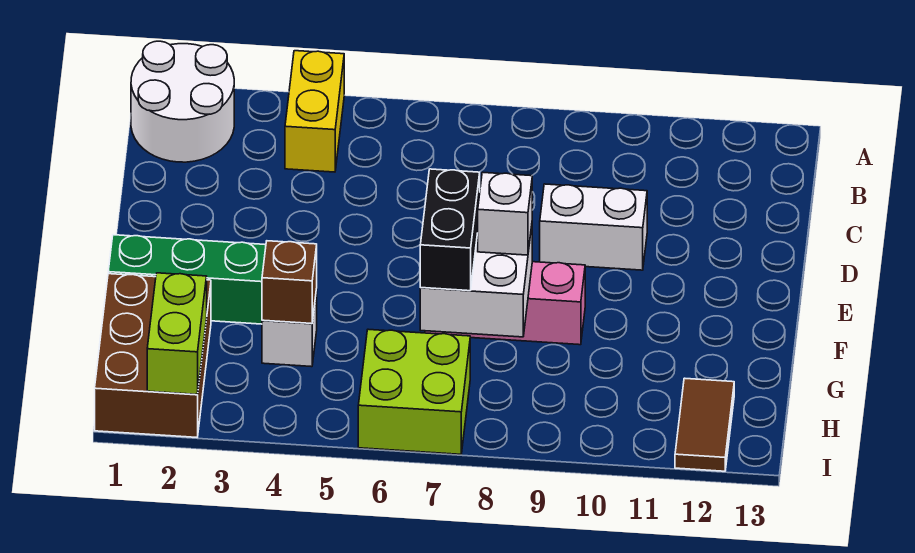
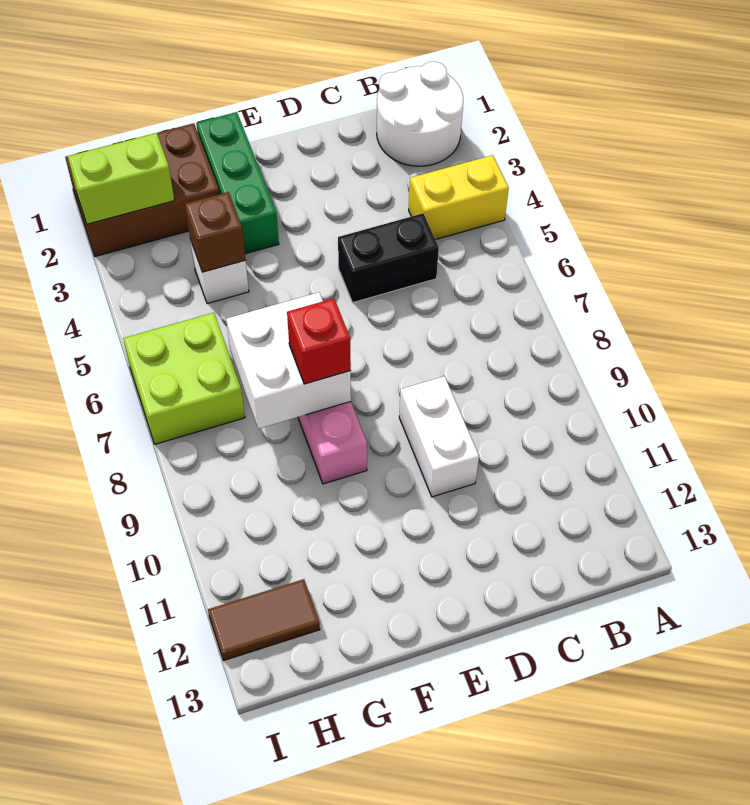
black 1x2 brick [420,169,480,291] -> black 1x2 brick moved to [338,213,439,303]
white 1x1 brick [478,172,532,255] -> red 1x1 brick [287,298,351,384]

